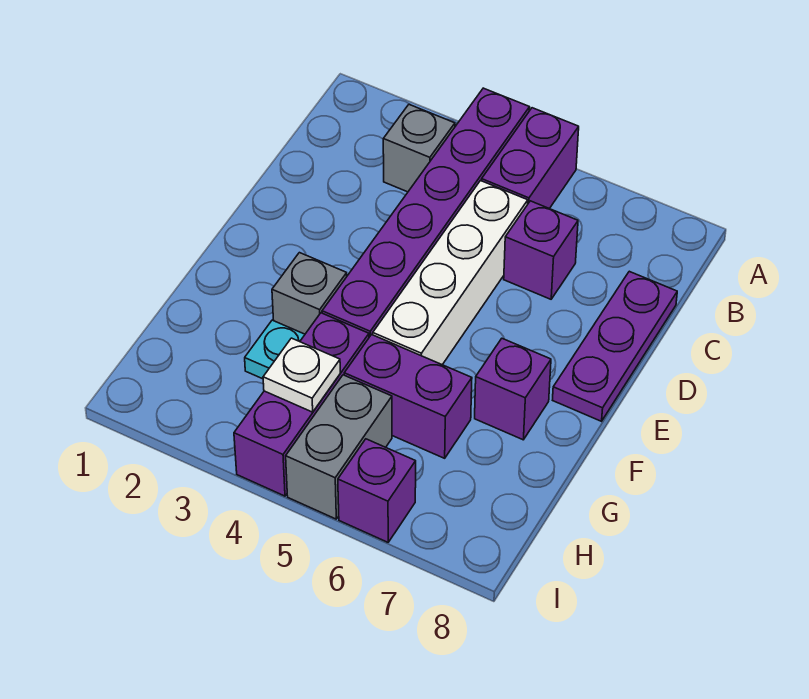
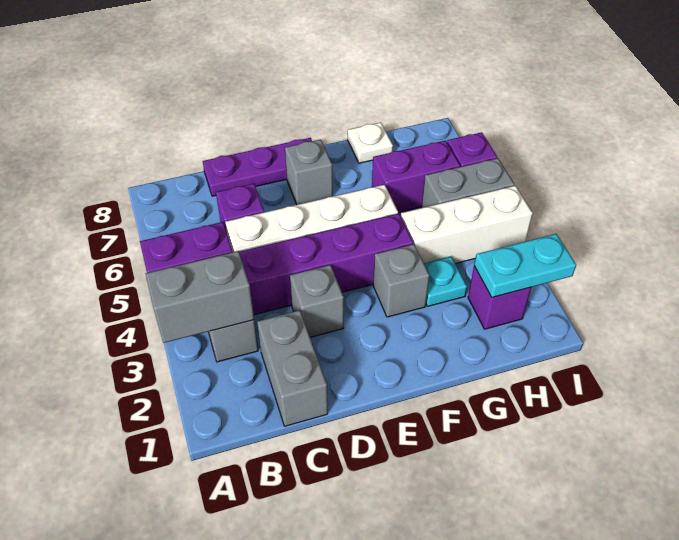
none -> grey 1x2 brick [146,251,254,343]
none -> grey 1x2 brick [257,310,328,426]
none -> grey 1x1 brick [290,265,344,337]
none -> grey 1x1 brick [285,140,333,205]
purple 1x1 brick [475,339,551,440] -> purple 1x1 brick moved to [468,266,531,329]
purple 1x3 brick [234,313,369,496] -> white 1x3 brick [401,186,533,264]
purple 1x2 brick [344,335,472,458] -> purple 1x2 brick turned to [372,141,460,212]
none -> cyan 1x2 plate [474,234,576,297]
white 1x1 plate [263,338,340,412] -> white 1x1 plate moved to [348,122,393,163]

